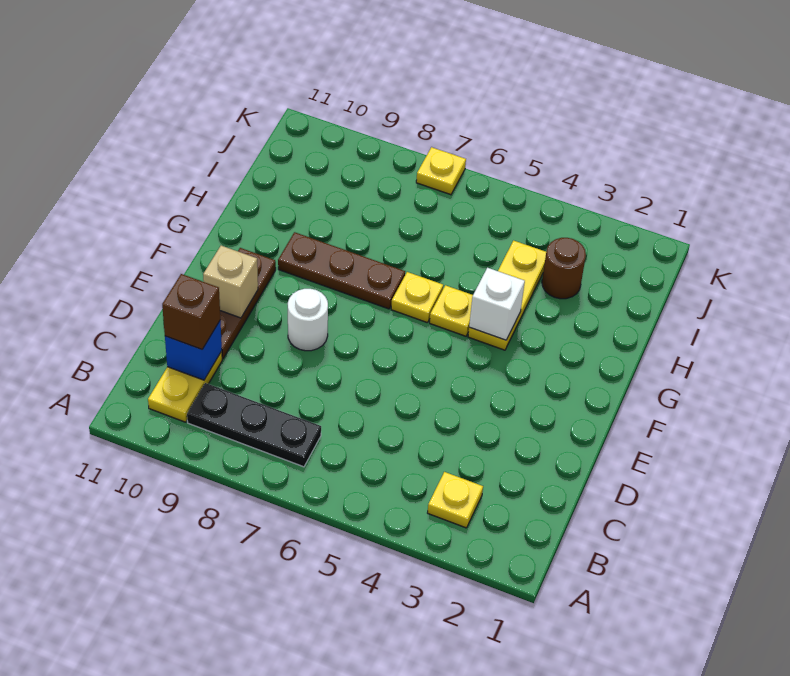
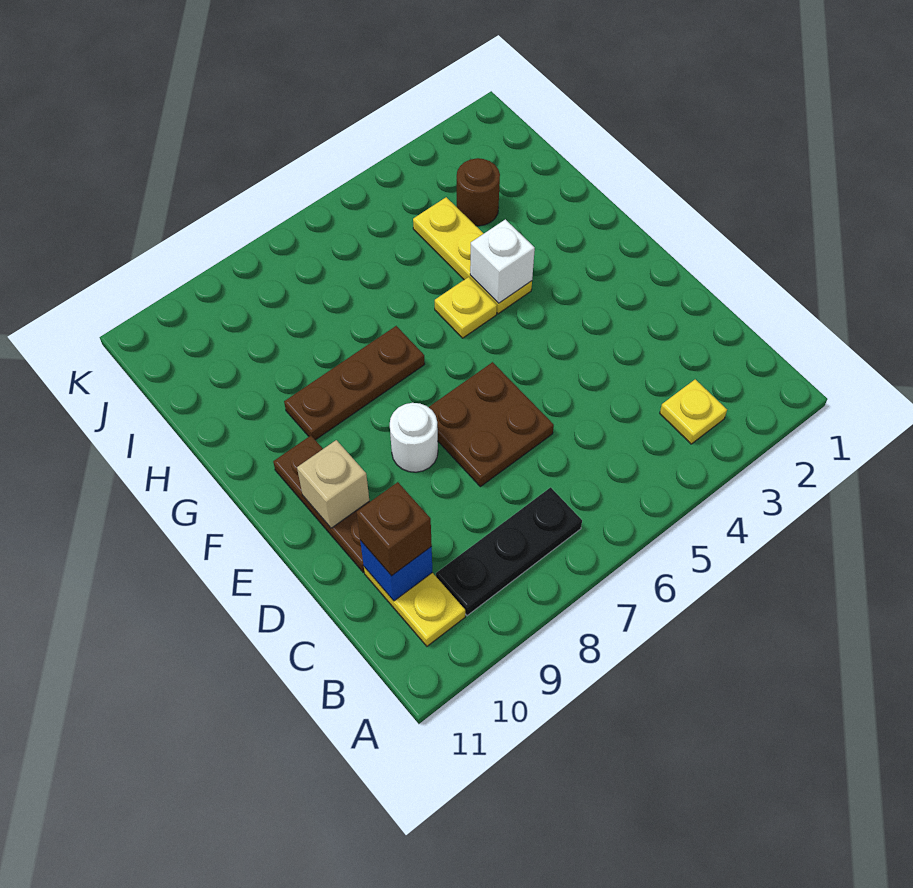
none -> brown 2x2 plate [429,362,554,487]
yellow 1x1 plate [391,272,443,323] -> none
yellow 1x1 plate [416,147,466,195] -> none

